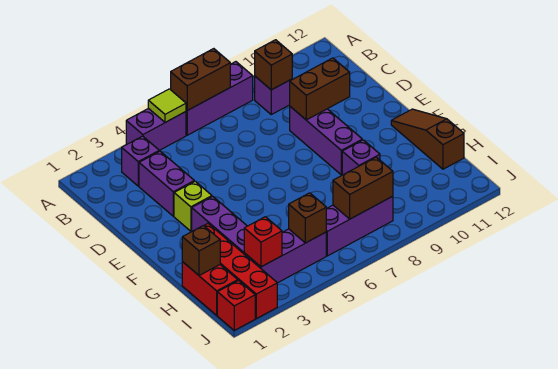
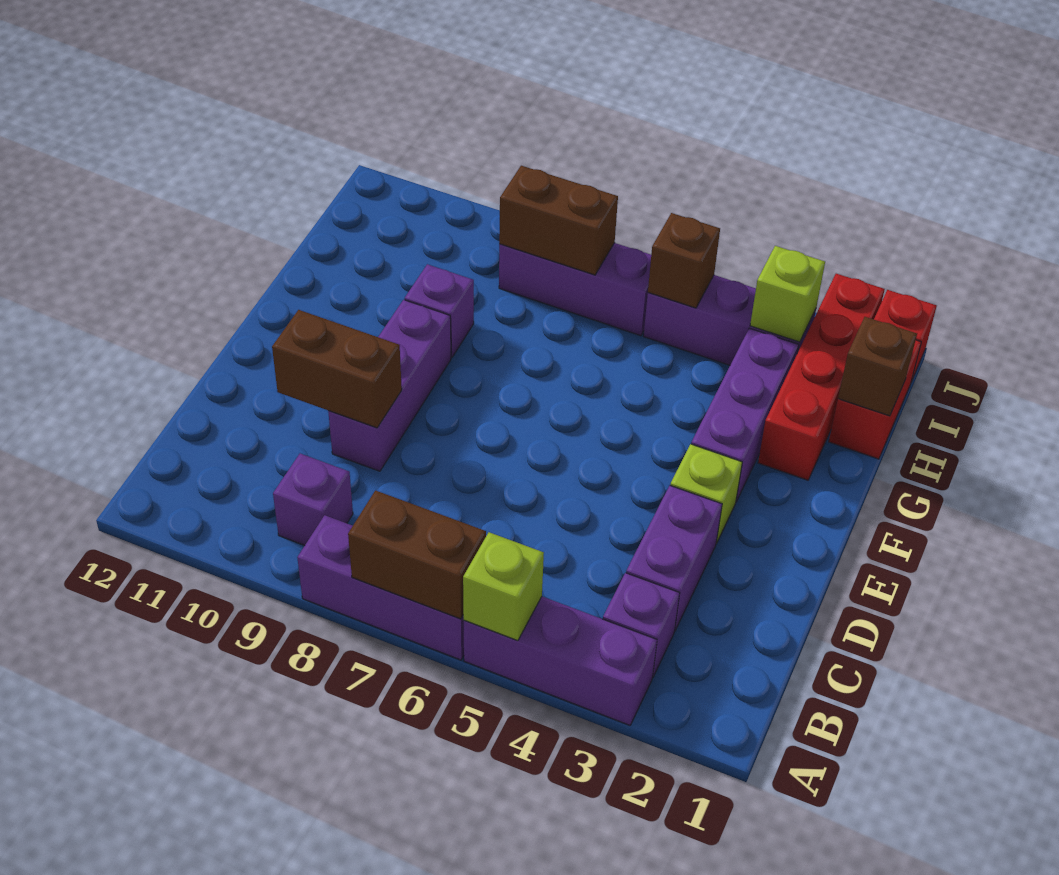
purple 1x2 brick [126,108,186,150] -> purple 1x3 brick [464,597,657,725]
lime 1x1 tile [148,89,186,122] -> lime 1x1 brick [463,532,544,641]
brown 1x1 brick [255,40,292,90] -> none
brown 1x3 slope [391,109,464,169] -> none
red 1x1 brick [244,217,282,267] -> lime 1x1 brick [750,246,825,342]

